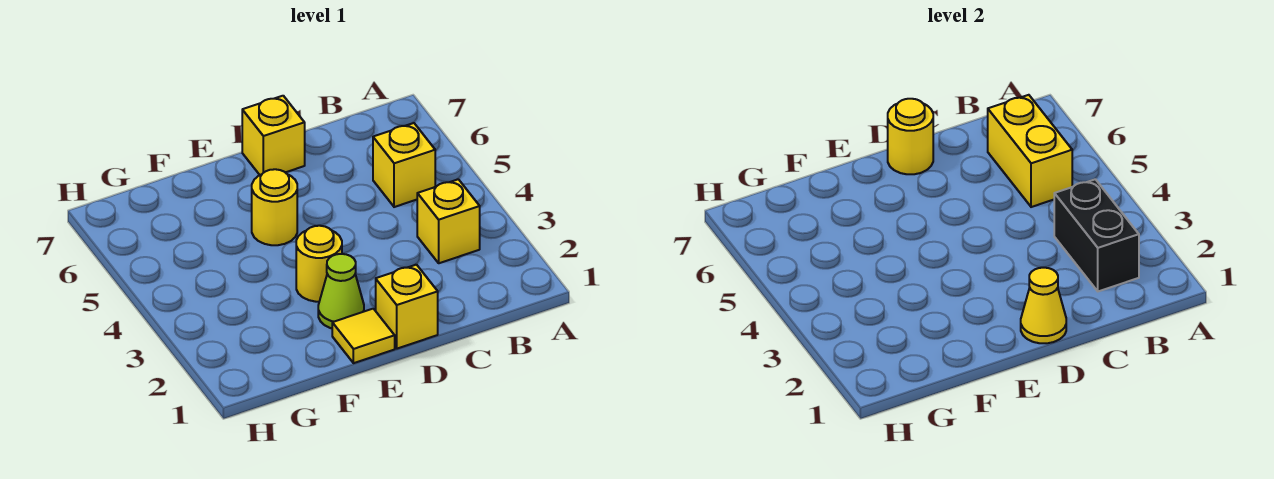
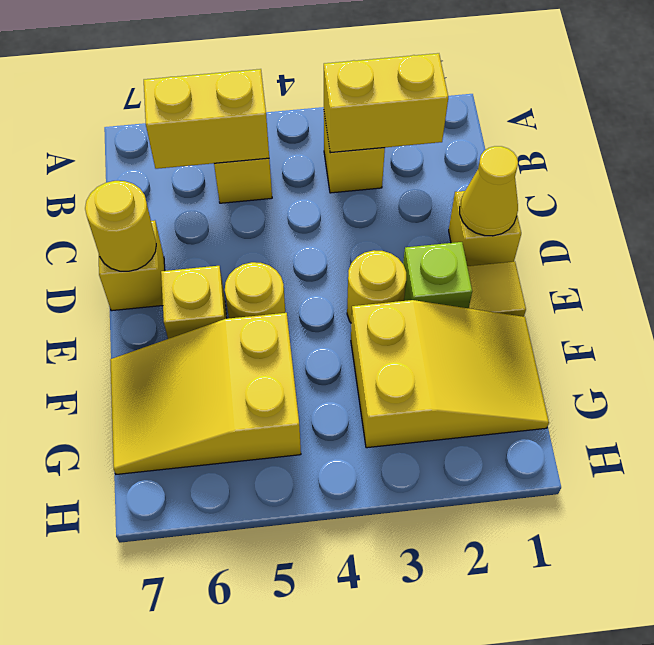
black 1x2 brick [1054,179,1139,291] -> yellow 1x2 brick [324,53,448,153]
lime 1x1 cone [318,254,364,328] -> lime 1x1 brick [403,242,472,308]
none -> yellow 1x1 brick [161,266,227,339]
none -> yellow 2x3 slope [351,300,549,448]
none -> yellow 2x3 slope [110,313,301,474]

